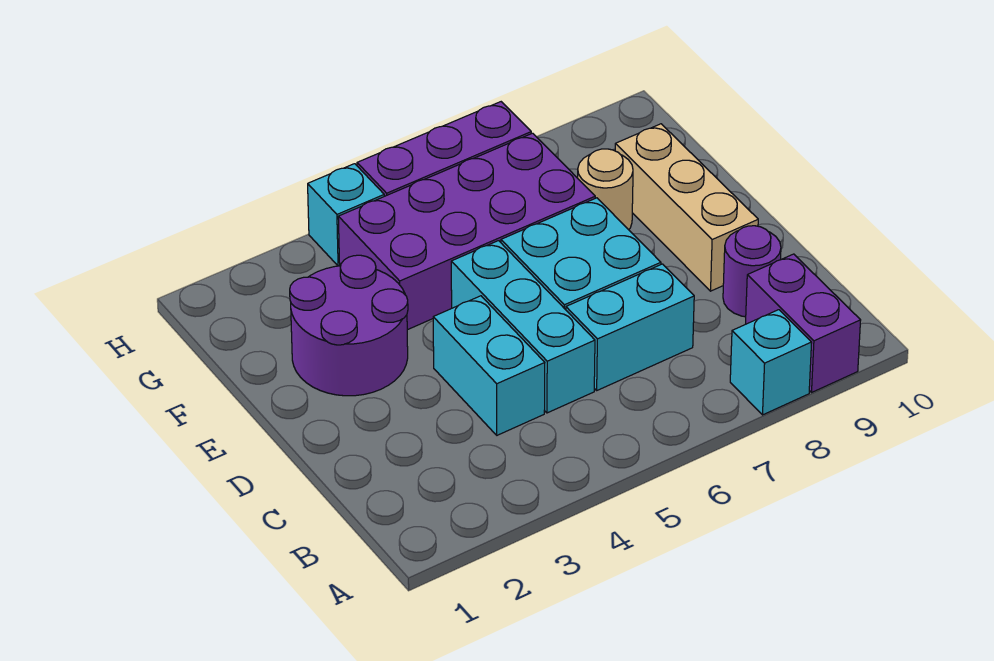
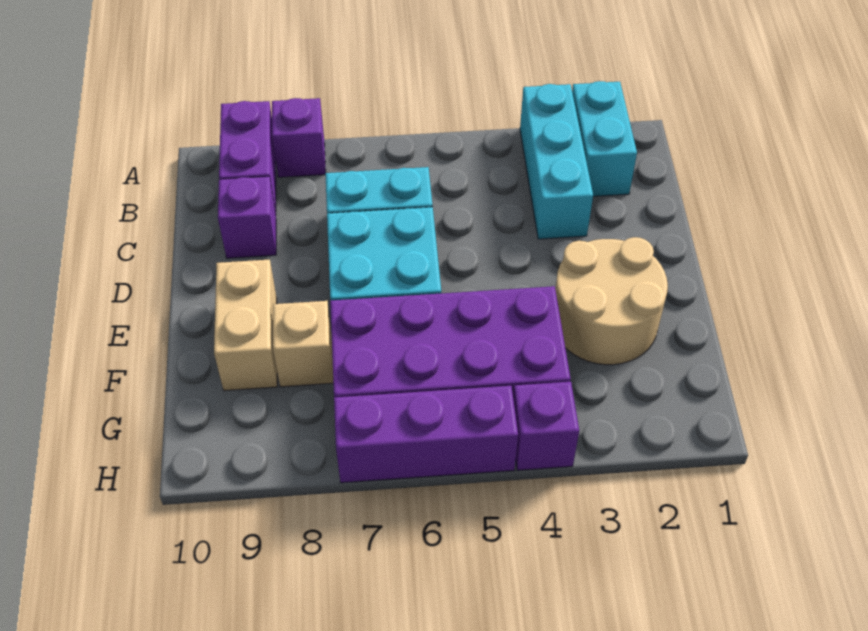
cyan 1x1 brick [730,310,812,415] -> purple 1x1 brick [272,98,326,177]
cyan 1x2 brick [433,296,545,435] -> cyan 1x2 brick moved to [572,81,637,196]
cyan 1x3 brick [451,241,595,413] -> cyan 1x3 brick moved to [520,84,593,239]
purple 1x1 round brick [723,226,781,317] -> purple 1x1 brick [218,176,276,258]
tan 1x3 brick [615,124,758,291] -> tan 1x2 brick [214,259,277,391]
purple 2x2 round brick [290,255,408,396] -> tan 2x2 round brick [555,237,668,365]
tan 1x1 round brick [578,149,633,230] -> tan 1x1 brick [273,301,333,387]
cyan 1x1 brick [308,164,384,266] -> purple 1x1 brick [513,382,579,470]

